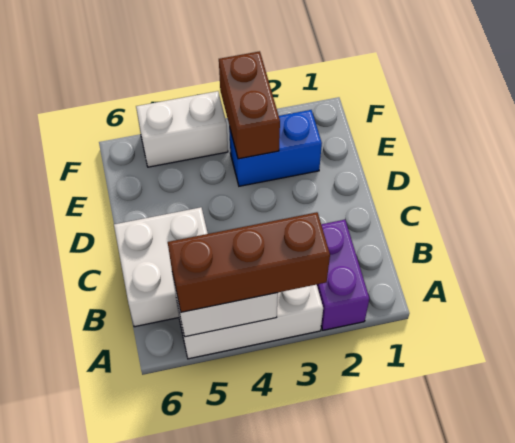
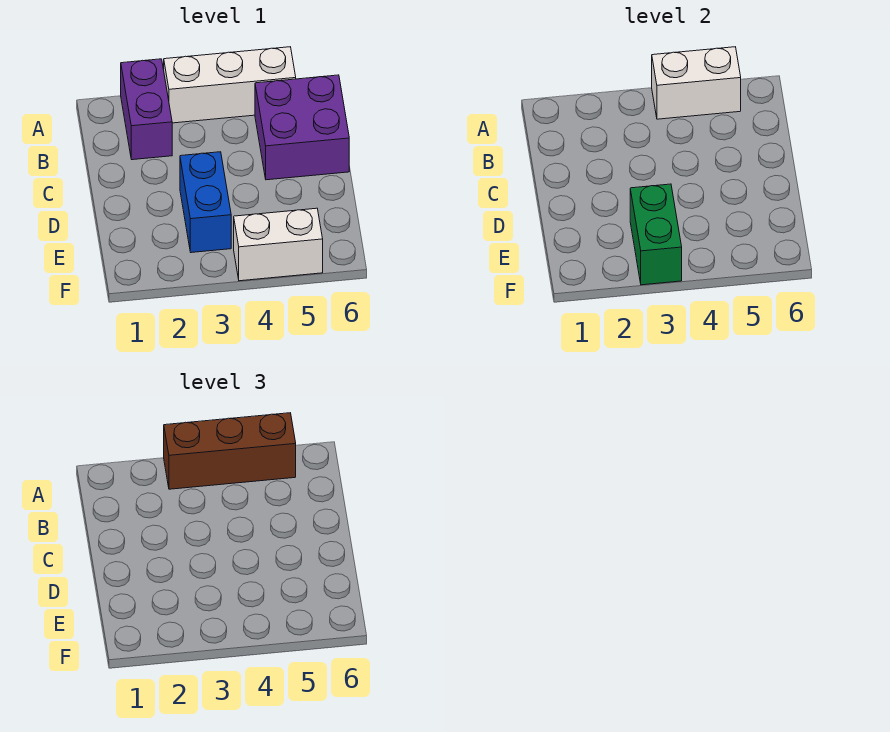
white 2x2 brick [114,207,208,327] -> purple 2x2 brick [255,75,349,180]
blue 1x2 brick [229,110,322,186] -> blue 1x2 brick turned to [180,152,231,253]
brown 1x2 brick [219,51,280,159] -> green 1x2 brick [630,184,682,285]

